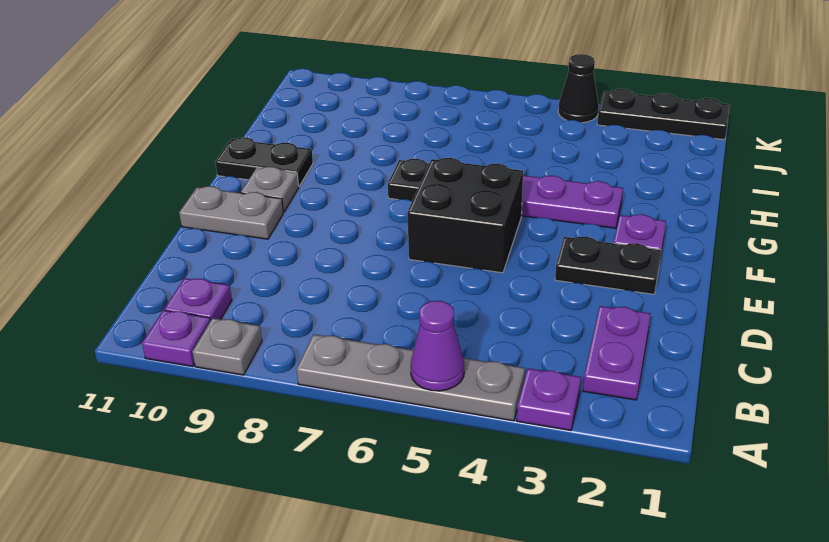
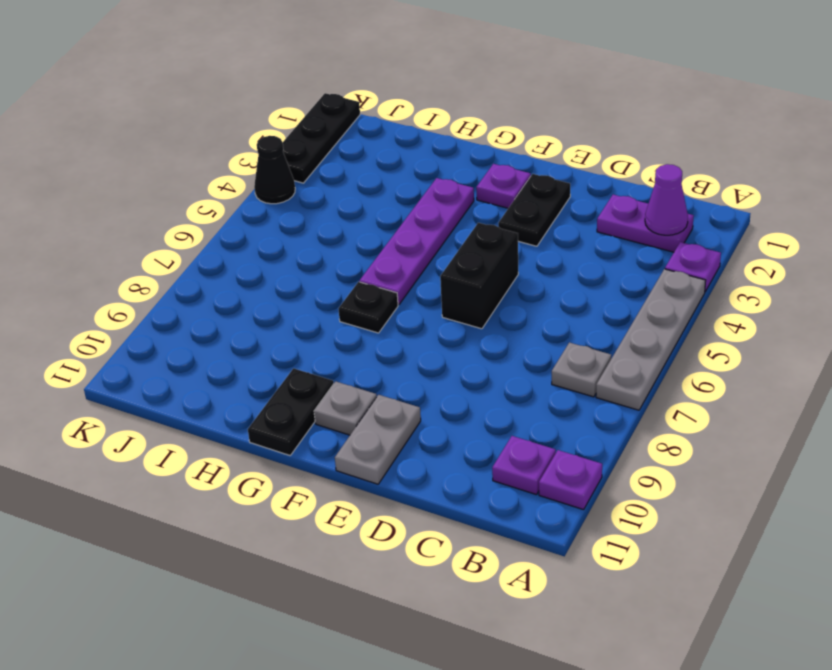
purple 1x1 cone [411,301,464,391] -> purple 1x1 cone moved to [645,164,688,235]
grey 1x1 plate [192,318,262,375] -> grey 1x1 plate moved to [552,342,611,397]
black 2x2 brick [407,158,523,273] -> black 1x2 brick [440,223,518,329]

